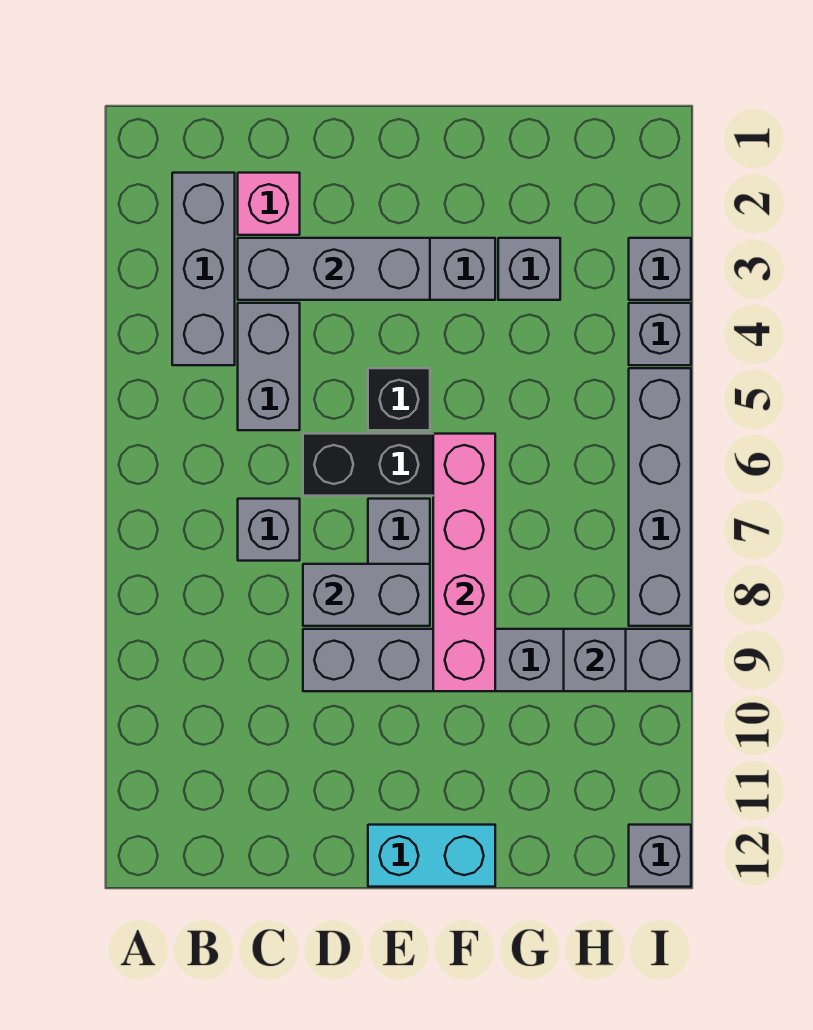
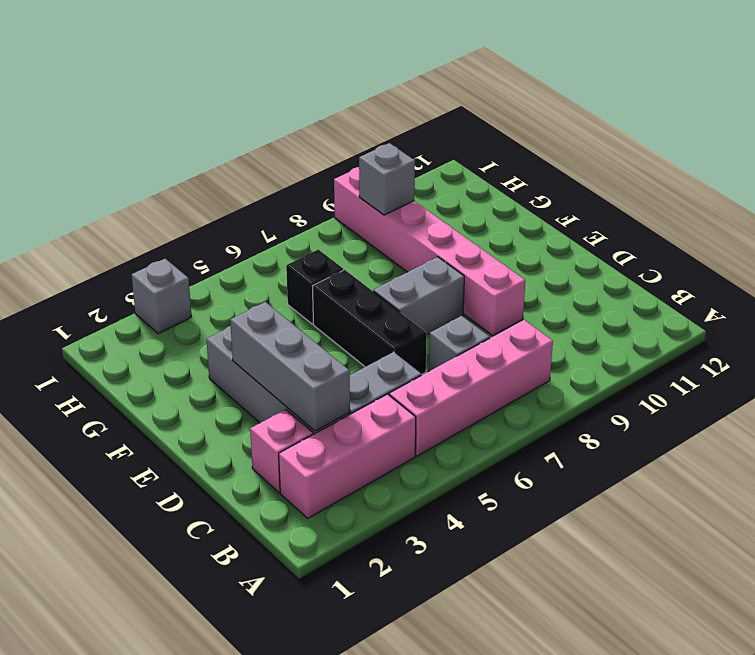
grey 1x3 brick [172,173,235,365] -> pink 1x3 brick [279,394,416,518]
grey 1x2 brick [303,564,430,626] -> none
grey 1x6 brick [303,629,691,691] -> pink 1x6 brick [334,167,525,336]
black 1x1 brick [368,368,430,430] -> black 1x1 brick moved to [286,249,343,324]
cyan 1x2 brick [368,825,495,887] -> none
pink 1x4 brick [433,434,495,691] -> pink 1x4 brick moved to [389,320,553,456]
grey 1x1 brick [498,238,560,300] -> none
grey 1x1 brick [629,303,691,365] -> none
grey 1x4 brick [629,368,691,626] -> none
grey 1x1 brick [629,825,691,887] -> none

